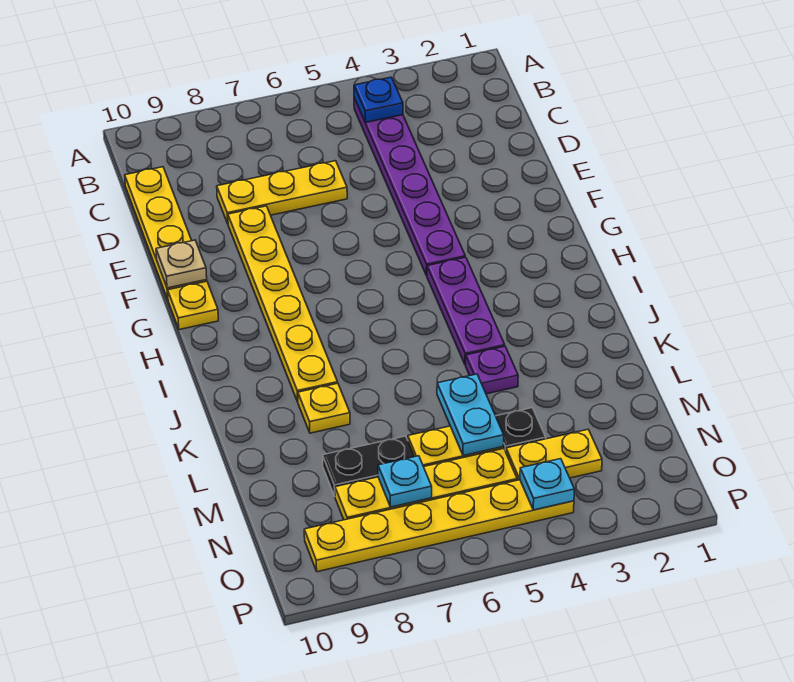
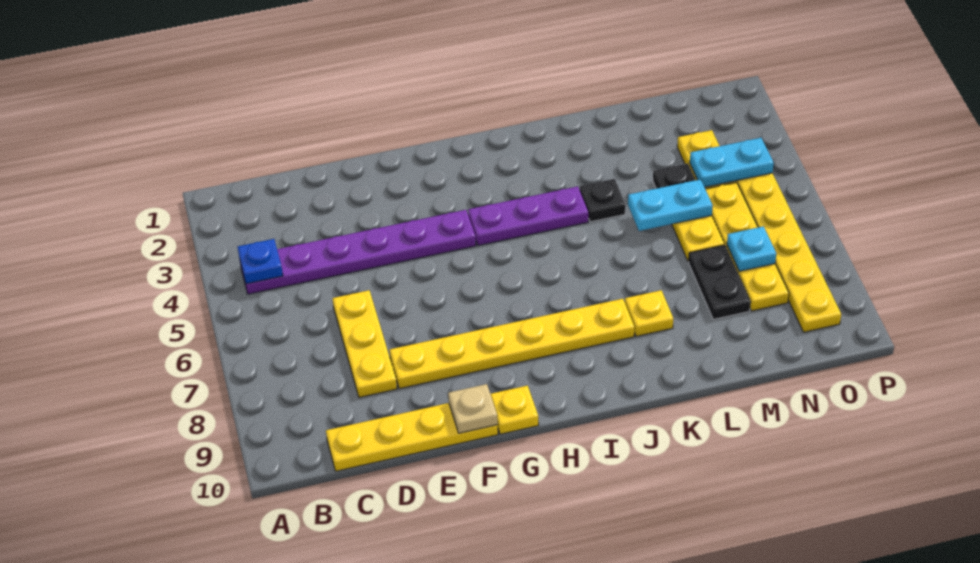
purple 1x1 plate [466,346,518,394] -> black 1x1 plate [580,179,626,222]
cyan 1x1 plate [520,459,575,510] -> cyan 1x2 plate [690,138,774,187]

